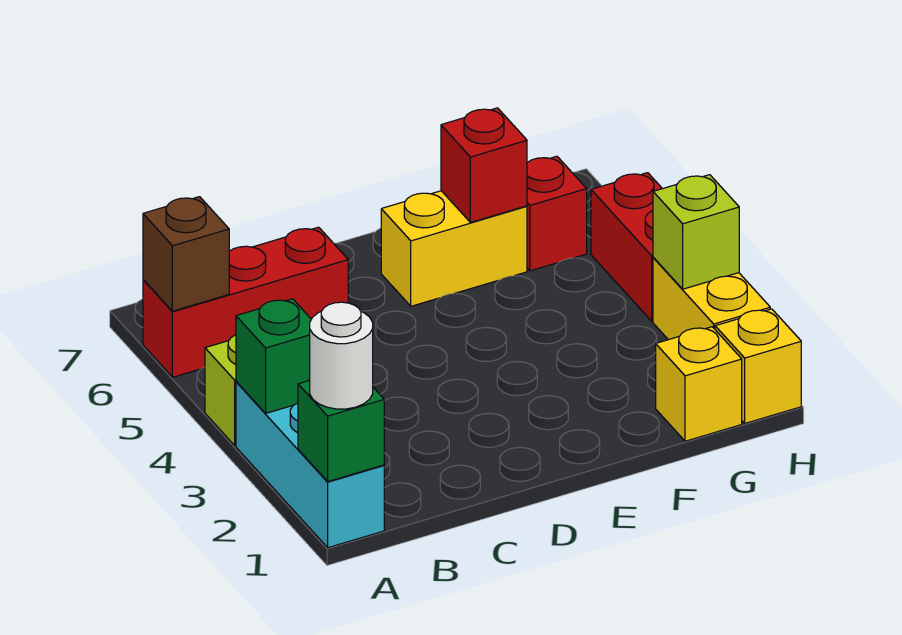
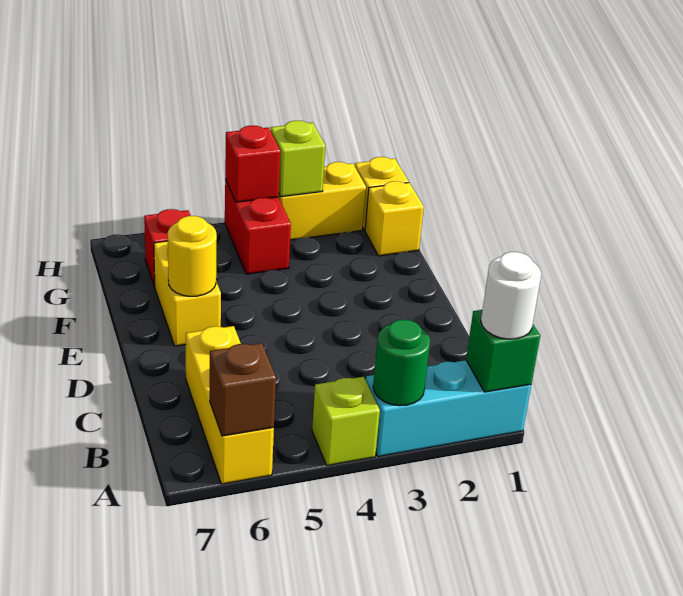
green 1x1 brick [236,299,311,413] -> green 1x1 round brick [373,320,430,406]
red 1x3 brick [143,227,348,377] -> yellow 1x3 brick [186,326,274,484]
none -> yellow 1x1 round brick [168,216,217,296]
red 1x1 brick [441,108,527,222] -> red 1x1 brick moved to [225,126,280,202]
red 1x2 brick [591,173,662,321] -> red 1x2 brick turned to [225,180,291,274]

